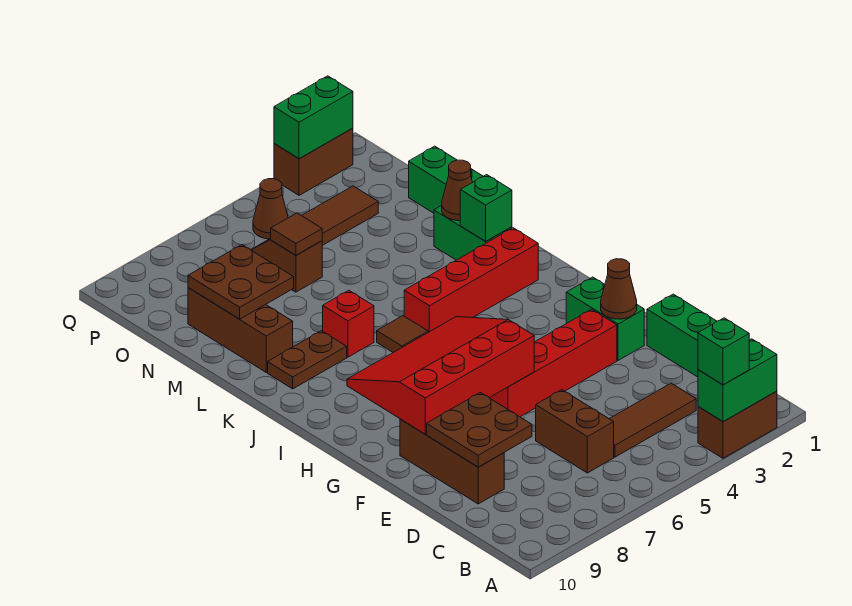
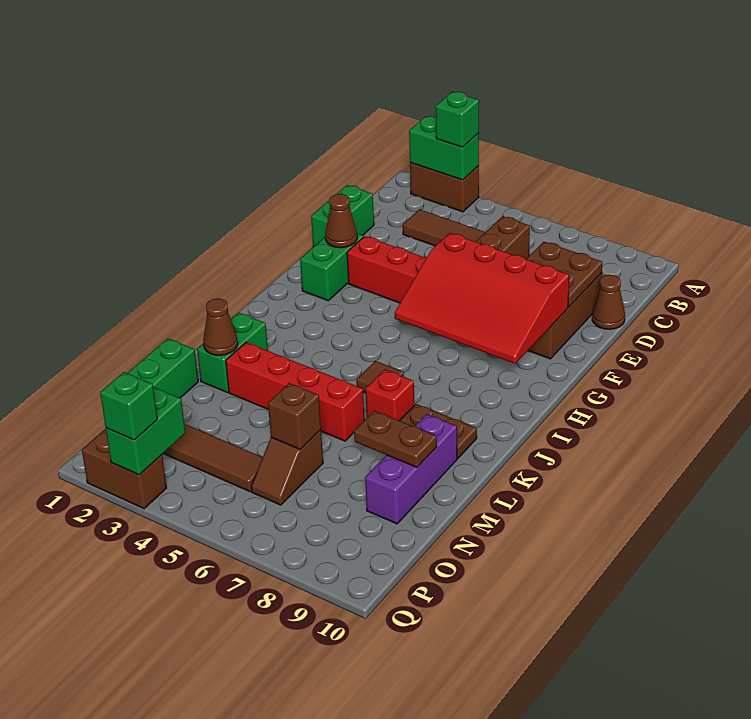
red 1x4 brick [404,228,538,332] -> red 1x4 brick moved to [226,342,364,441]
green 1x1 brick [460,175,512,241] -> green 1x1 brick moved to [100,372,157,440]
brown 1x3 brick [188,288,293,372] -> purple 1x3 brick [365,414,457,524]
brown 2x2 plate [188,245,294,319] -> brown 1x2 plate [354,411,437,467]
brown 1x1 tile [271,213,322,255] -> brown 1x1 brick [268,383,321,449]
brown 1x1 cone [253,179,288,239] -> brown 1x1 cone moved to [592,275,625,329]
green 1x2 brick [274,76,353,159] -> green 1x2 brick turned to [106,387,185,475]

